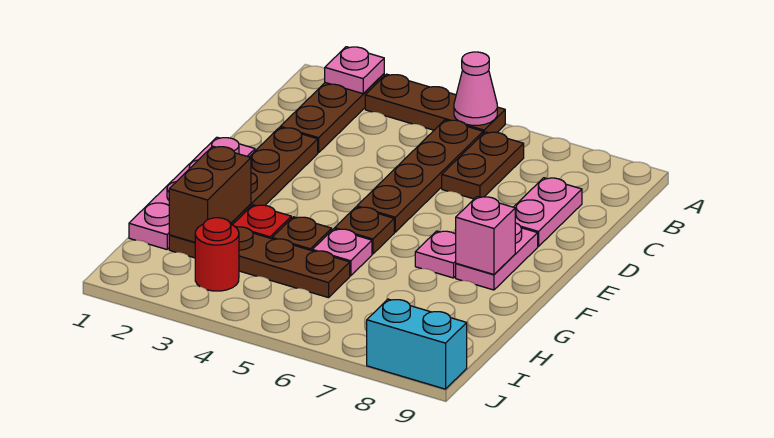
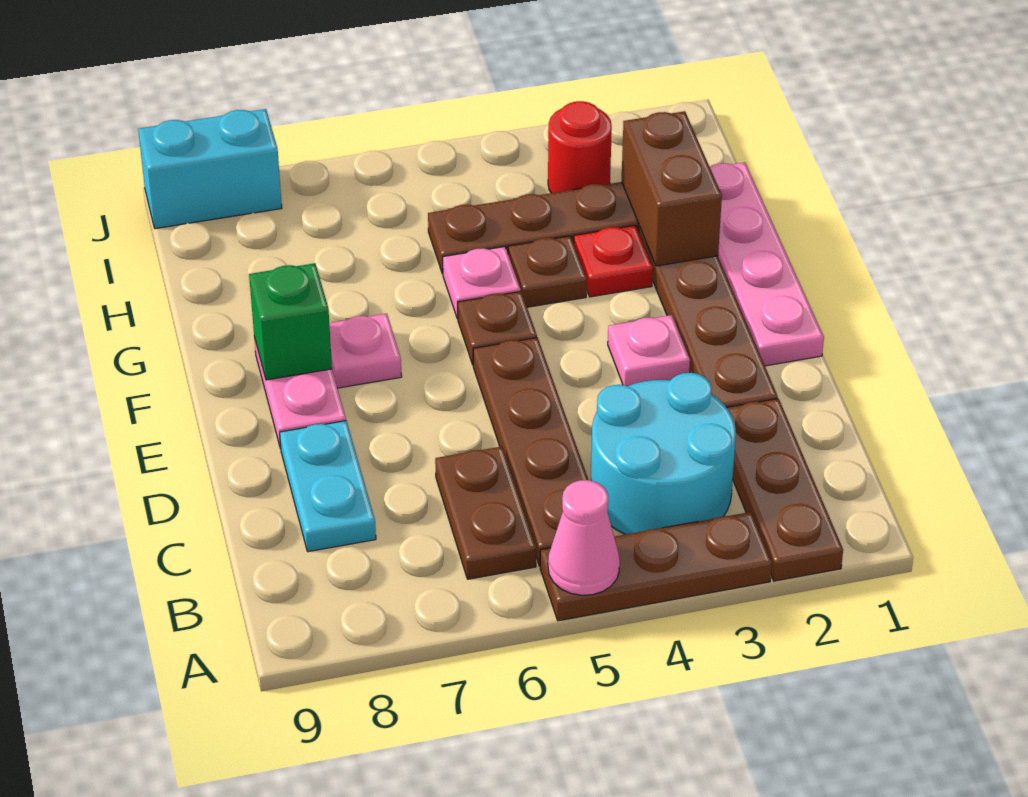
pink 1x1 plate [325,47,384,94] -> pink 1x1 plate moved to [608,315,690,386]
none -> cyan 2x2 round brick [591,372,736,534]
pink 1x2 plate [514,178,582,246] -> cyan 1x2 plate [280,421,376,552]
pink 1x1 brick [456,197,515,274] -> green 1x1 brick [249,263,332,380]

